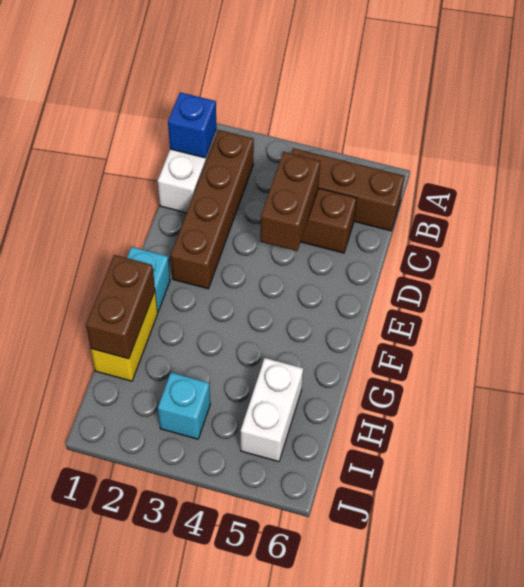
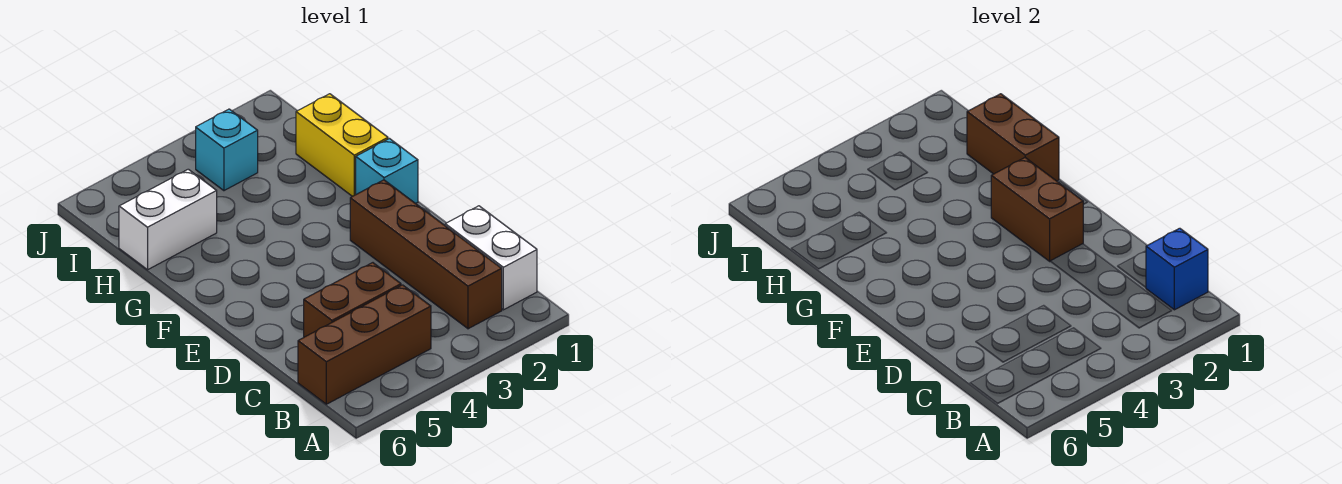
brown 1x2 brick [260,152,320,251] -> brown 1x2 brick moved to [991,158,1083,261]
white 1x2 brick [241,358,303,462] -> white 1x2 brick turned to [119,169,217,270]

